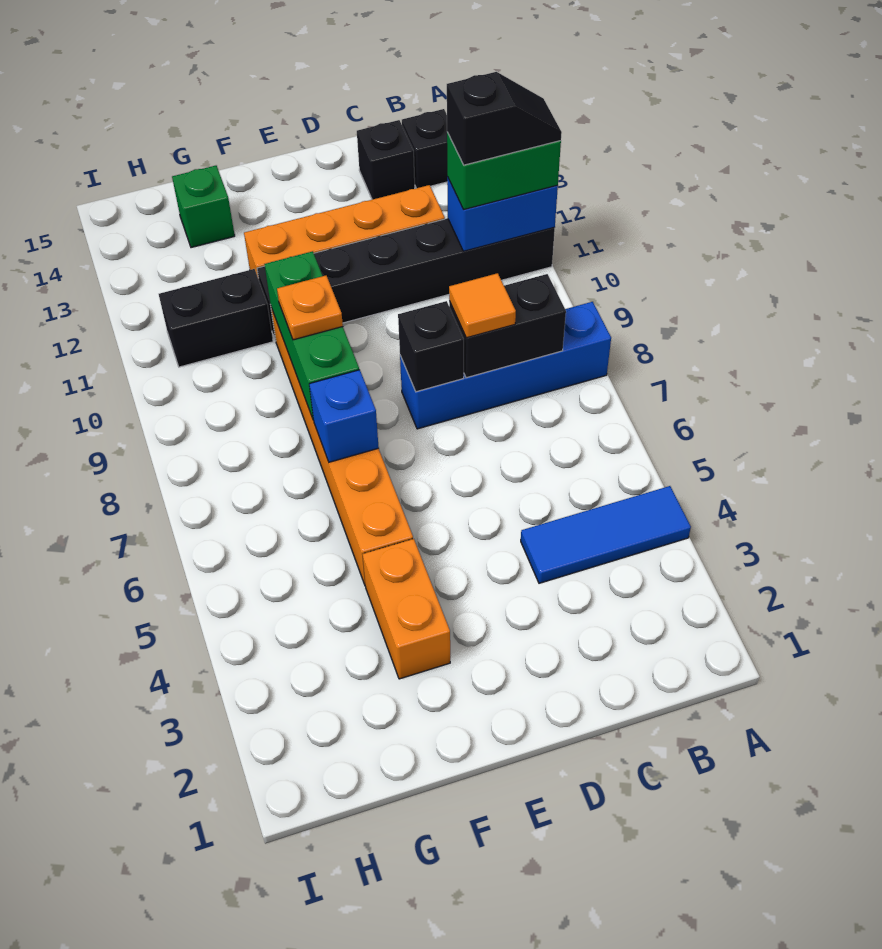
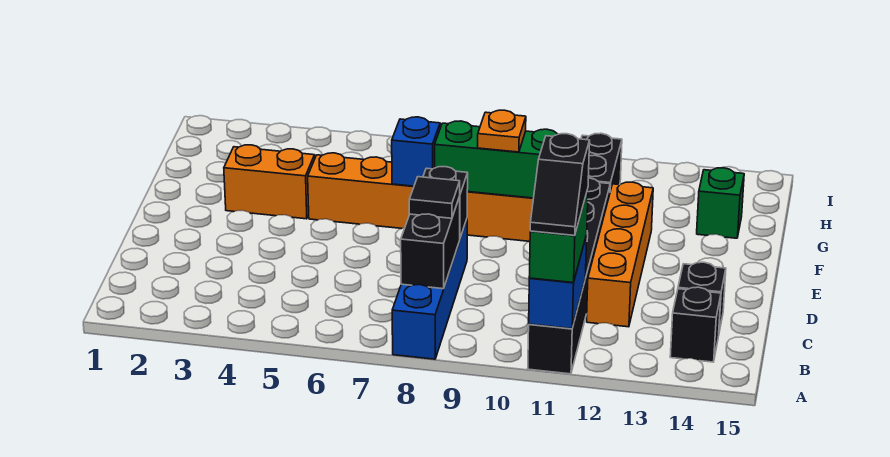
blue 1x3 tile [521,486,691,583] -> none
orange 1x1 tile [449,273,516,338] -> black 1x1 tile [409,177,460,218]

